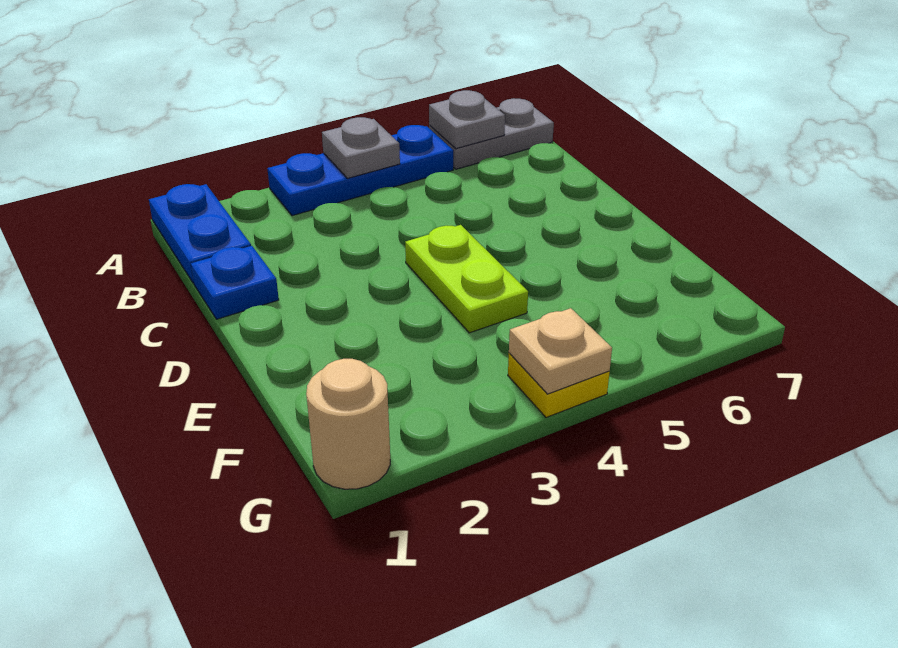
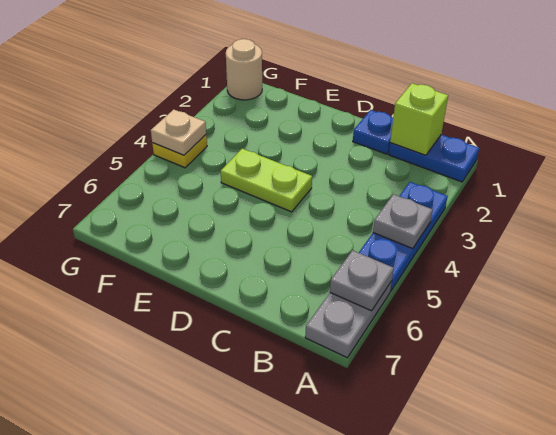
none -> lime 1x1 brick [390,83,448,155]

